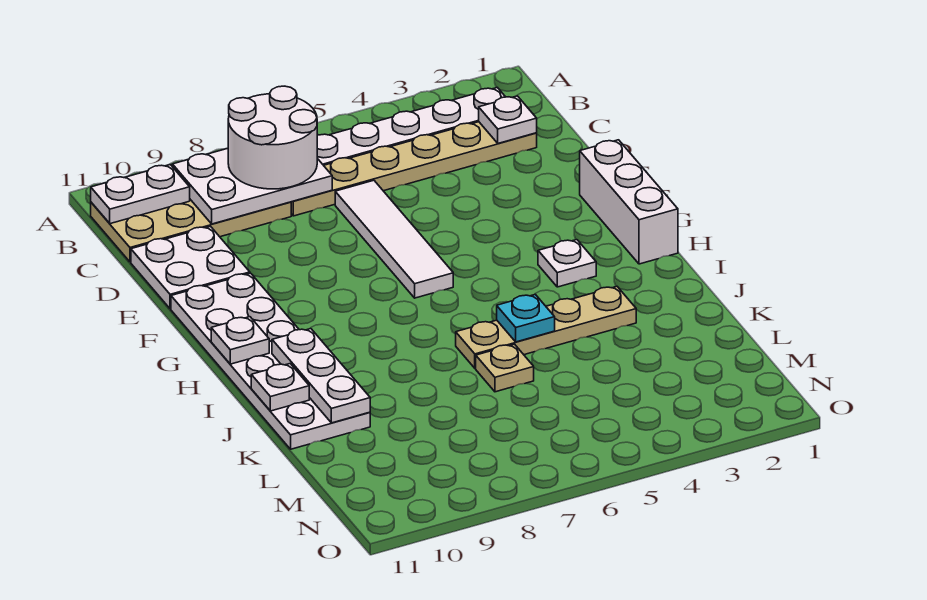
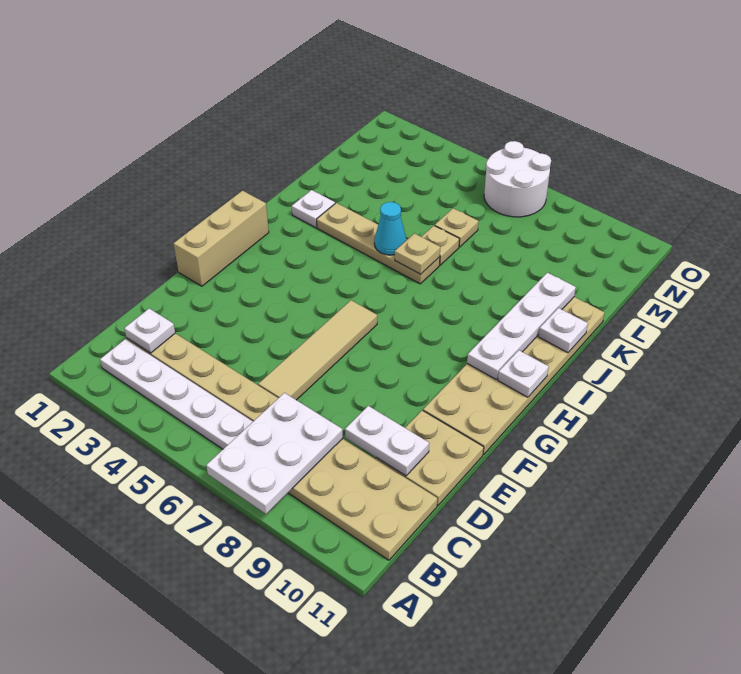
white 2x3 plate [172,148,332,224] -> white 2x3 plate turned to [206,393,343,514]
white 2x2 round brick [228,86,317,189] -> white 2x2 round brick moved to [484,141,551,217]
white 1x2 plate [91,165,190,224] -> white 1x2 plate moved to [345,406,429,476]
white 1x4 tile [335,180,453,298] -> tan 1x4 tile [258,300,377,400]
white 2x2 plate [131,226,250,309] -> tan 2x2 plate [376,410,484,505]
white 1x3 brick [580,140,678,264] -> tan 1x3 brick [174,191,269,286]
white 2x6 plate [171,273,370,449] -> tan 2x6 plate [423,297,605,455]
white 1x1 plate [538,240,596,287] -> white 1x1 plate moved to [292,190,335,228]
white 1x3 plate [272,329,370,423] -> white 1x4 plate [467,273,576,379]
cyan 1x1 plate [497,294,555,342] -> cyan 1x1 cone [374,202,406,255]
none -> tan 1x1 plate [395,233,440,274]
none -> tan 1x1 plate [435,208,479,247]

